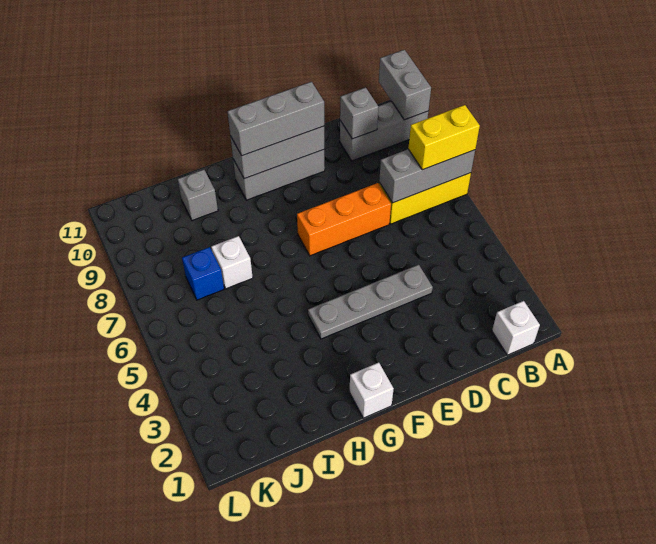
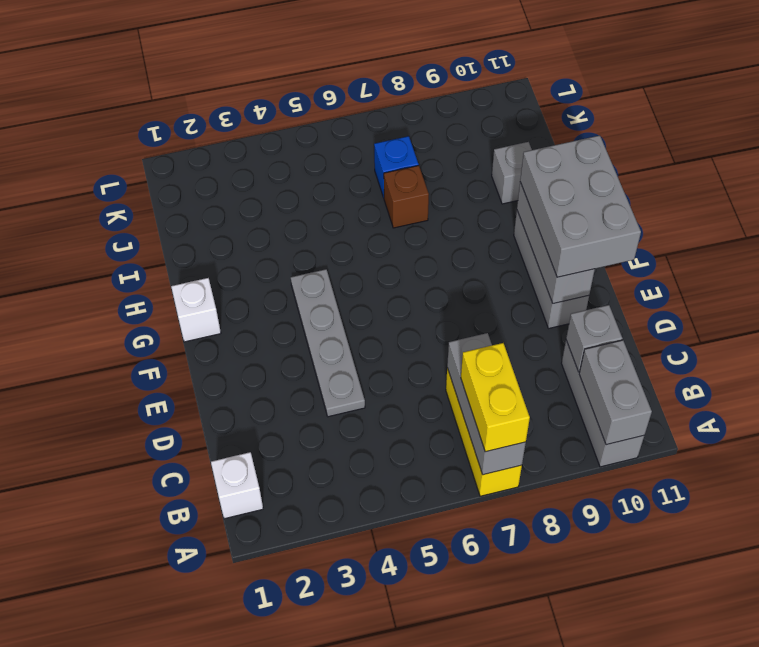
grey 1x2 brick [379,50,431,120] -> grey 1x2 brick turned to [579,340,652,445]
orange 1x3 brick [297,183,391,256] -> none
grey 1x3 brick [227,82,324,156] -> grey 2x3 brick [520,135,641,277]
white 1x1 brick [211,236,253,289] -> brown 1x1 brick [384,165,429,228]

